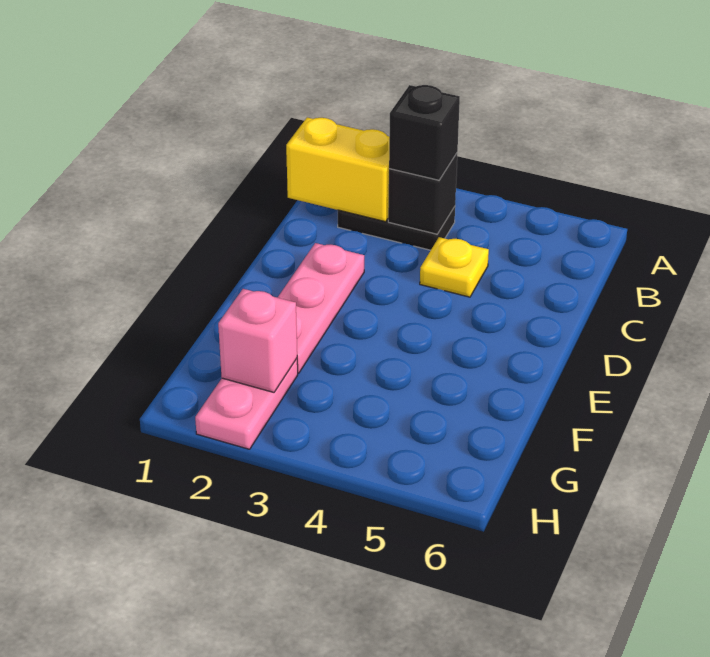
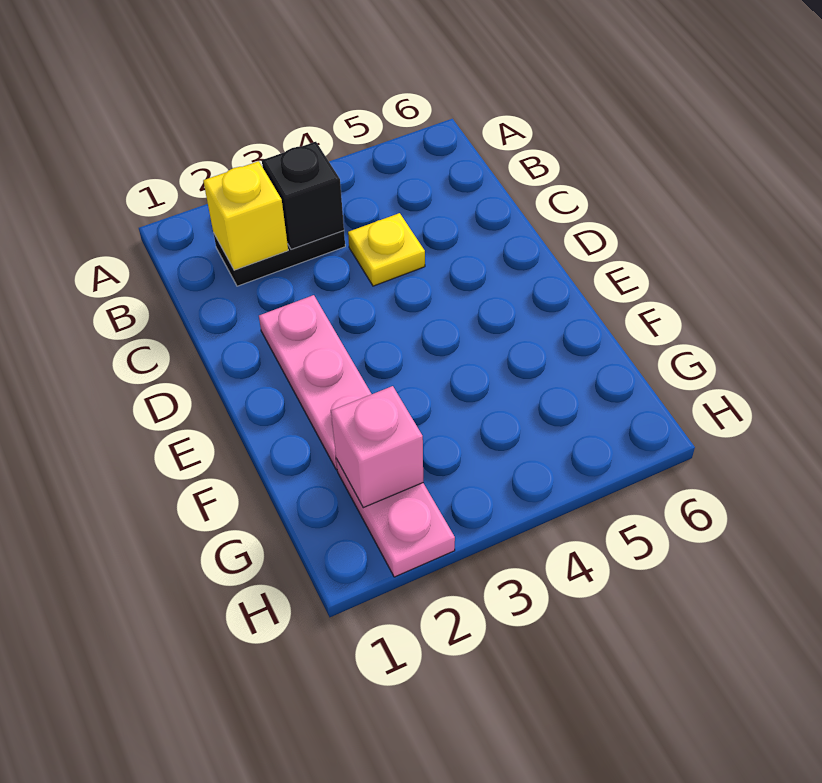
yellow 1x2 brick [286,117,389,222] -> yellow 1x1 brick [203,161,288,270]
black 1x1 brick [389,85,460,180] -> none

